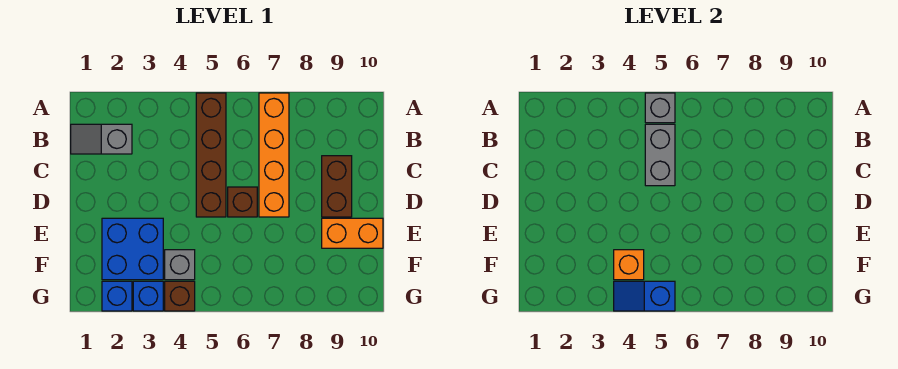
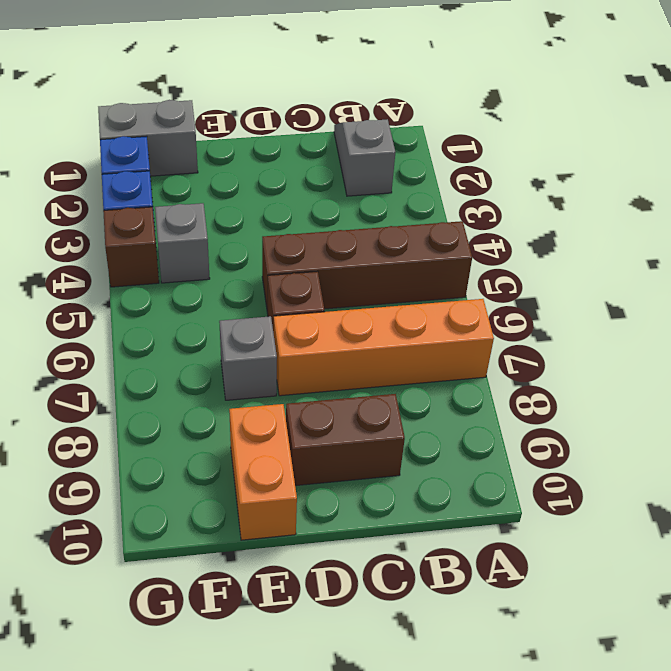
grey 1x1 brick [645,93,675,123] -> grey 1x1 brick moved to [219,316,277,400]
grey 1x2 brick [645,124,675,186] -> grey 1x2 brick moved to [98,100,198,176]
blue 2x2 brick [102,218,163,280] -> none
orange 1x1 brick [614,250,644,280] -> none
blue 1x2 slope [614,281,675,311] -> none

